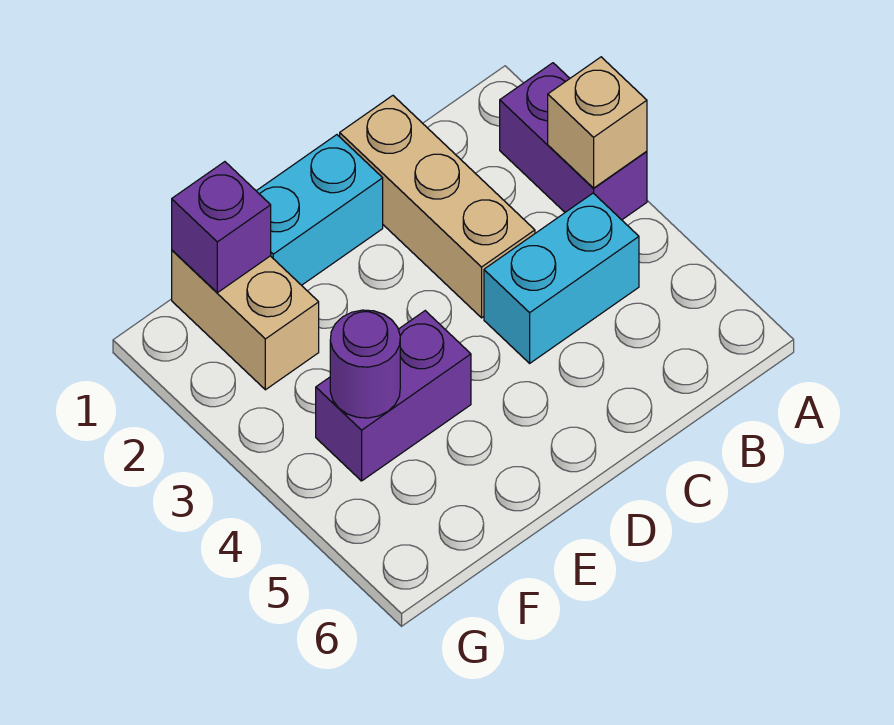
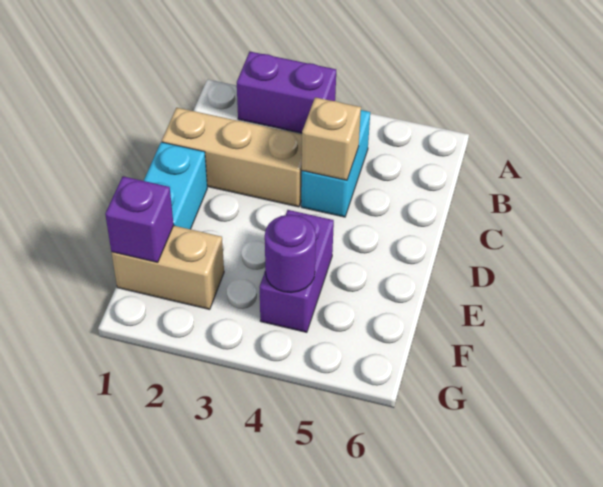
tan 1x1 brick [548,57,647,188] -> tan 1x1 brick moved to [302,97,361,180]

